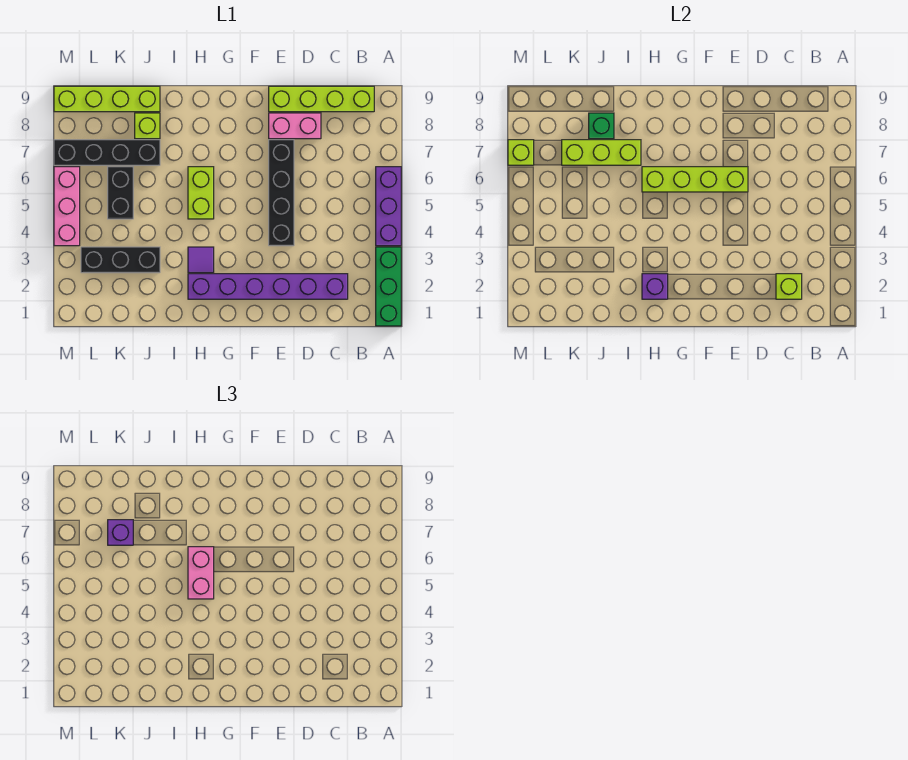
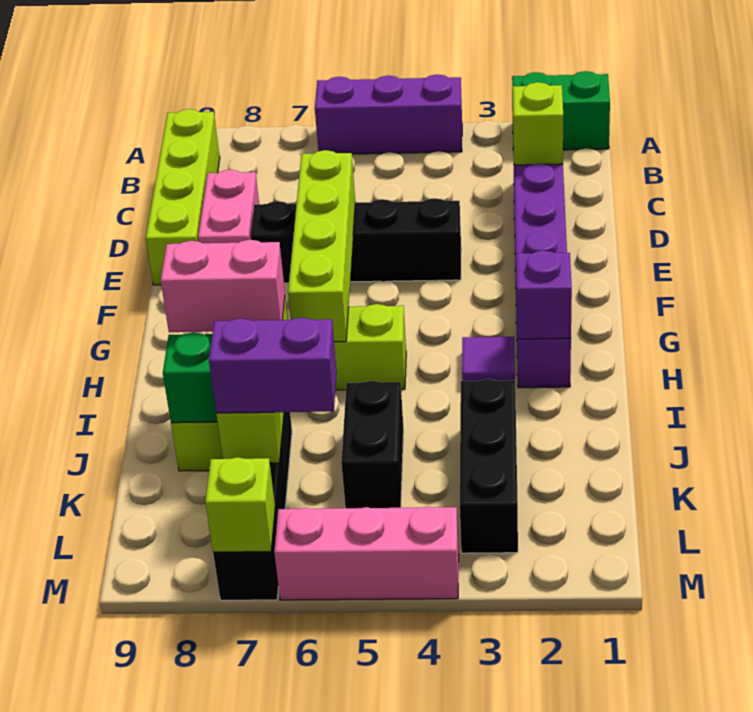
green 1x3 brick [376,247,401,326] -> green 1x2 brick [512,71,610,150]
pink 1x2 brick [188,547,214,599] -> pink 1x2 brick moved to [161,240,285,332]
lime 1x4 brick [54,86,160,112] -> none
black 1x2 brick [108,167,133,219] -> black 1x2 brick turned to [341,381,404,508]
purple 1x1 brick [108,520,133,545] -> purple 1x2 brick [209,317,337,413]

